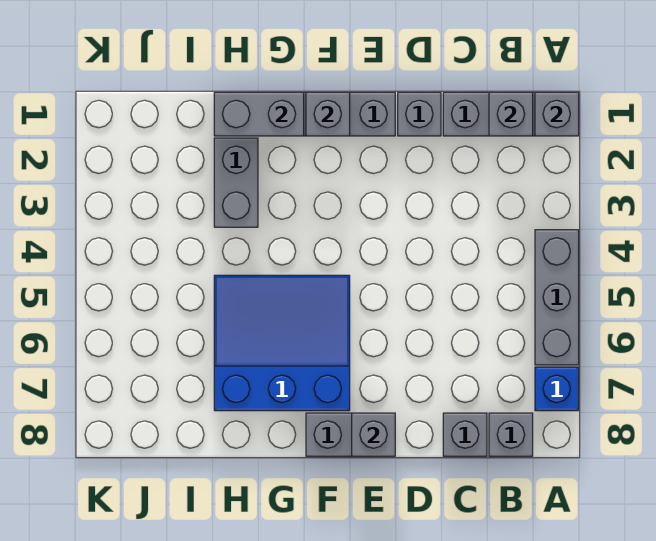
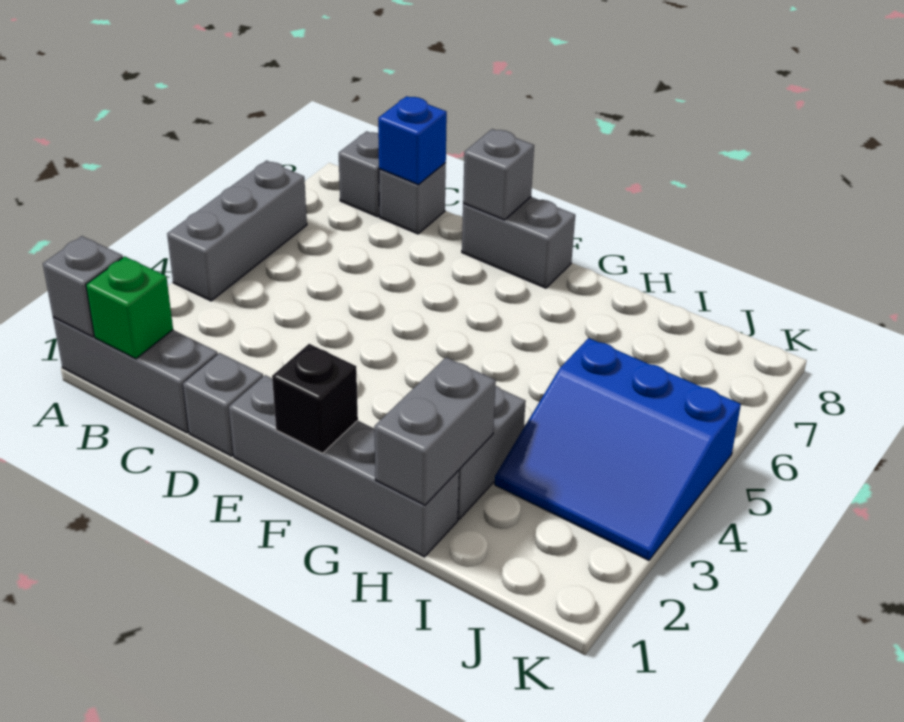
blue 1x1 brick [535,367,579,411] -> blue 1x1 brick moved to [378,96,447,185]
grey 1x1 brick [489,92,533,136] -> green 1x1 brick [86,256,173,359]
grey 1x1 brick [306,92,350,136] -> black 1x1 brick [272,344,358,453]
blue 3x3 slope [214,275,350,411] -> blue 3x3 slope moved to [495,338,741,560]
grey 1x2 brick [214,92,304,136] -> grey 1x2 brick turned to [374,357,496,505]

